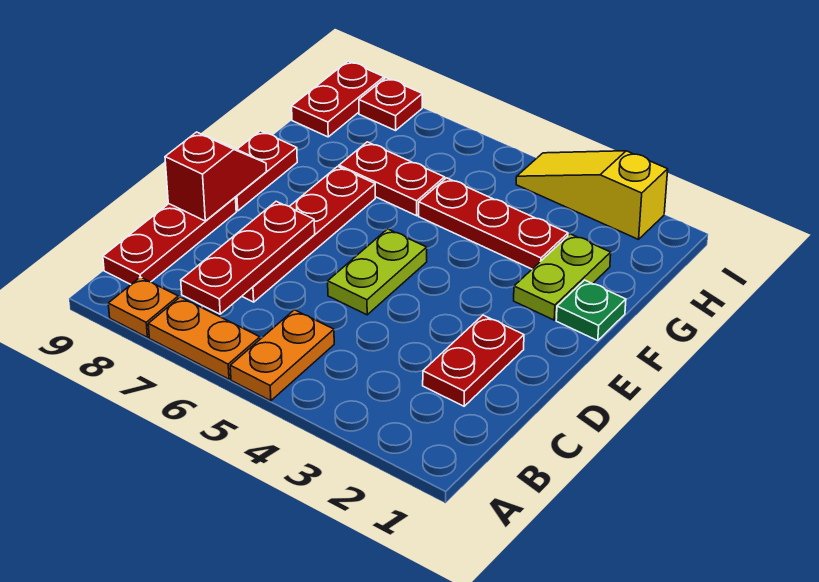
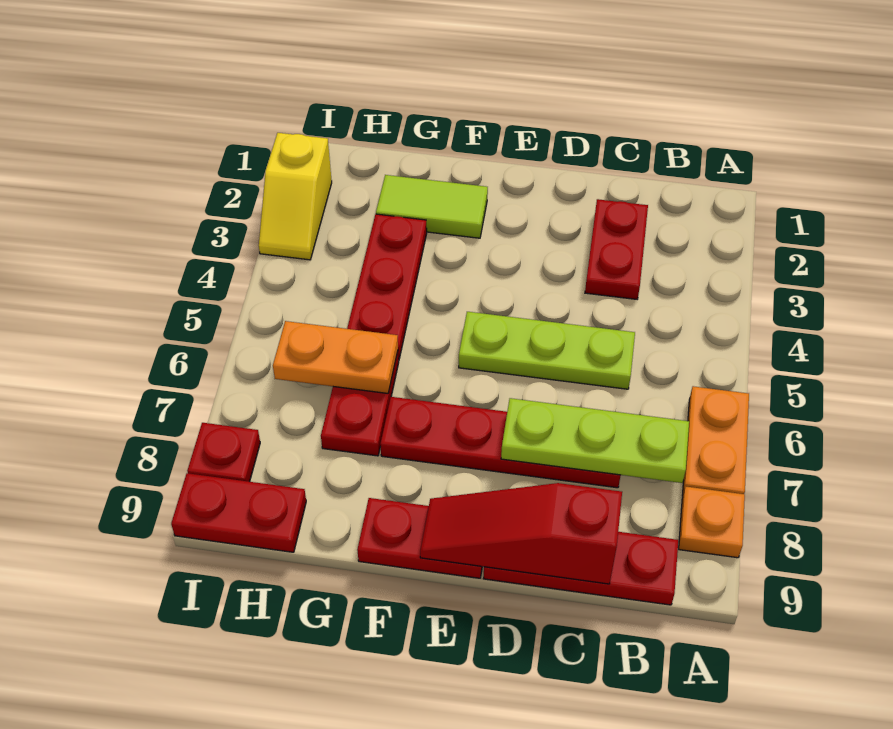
orange 1x2 plate [230,310,334,401] -> orange 1x2 plate moved to [273,321,398,393]
red 1x3 plate [181,201,315,314] -> lime 1x3 plate [501,398,689,483]
red 1x2 plate [423,315,524,406] -> red 1x2 plate turned to [585,199,648,299]
lime 1x2 plate [328,229,427,315] -> lime 1x3 plate [459,312,635,389]
red 1x2 slope [165,132,266,221] -> red 1x3 slope [420,483,622,584]
green 1x1 plate [556,280,626,341] -> none
lime 1x2 plate [514,234,611,320] -> lime 1x2 tile [376,175,488,238]
yellow 1x3 slope [516,151,668,239] -> yellow 1x2 slope [259,133,332,260]

